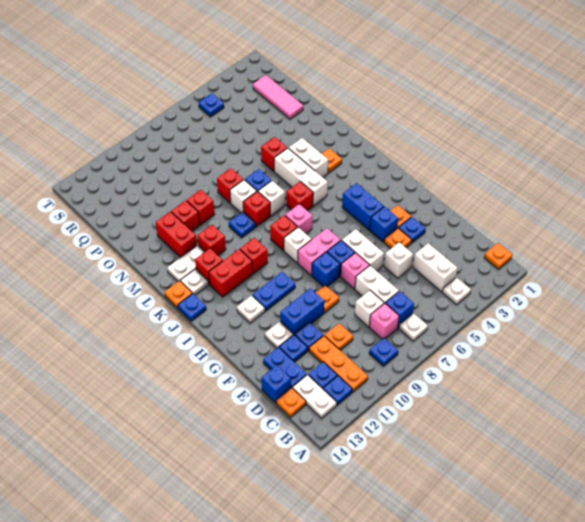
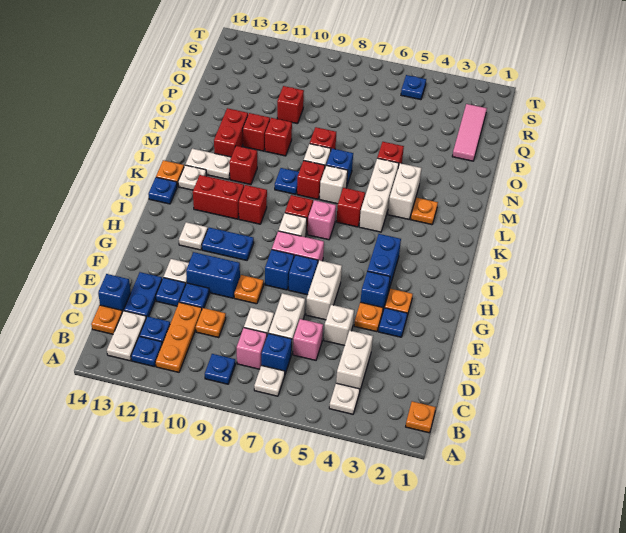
pink 1x1 brick [341,253,369,289] -> pink 1x1 brick moved to [293,319,323,360]
red 1x1 brick [195,249,223,284] -> red 1x1 brick moved to [277,86,304,124]

